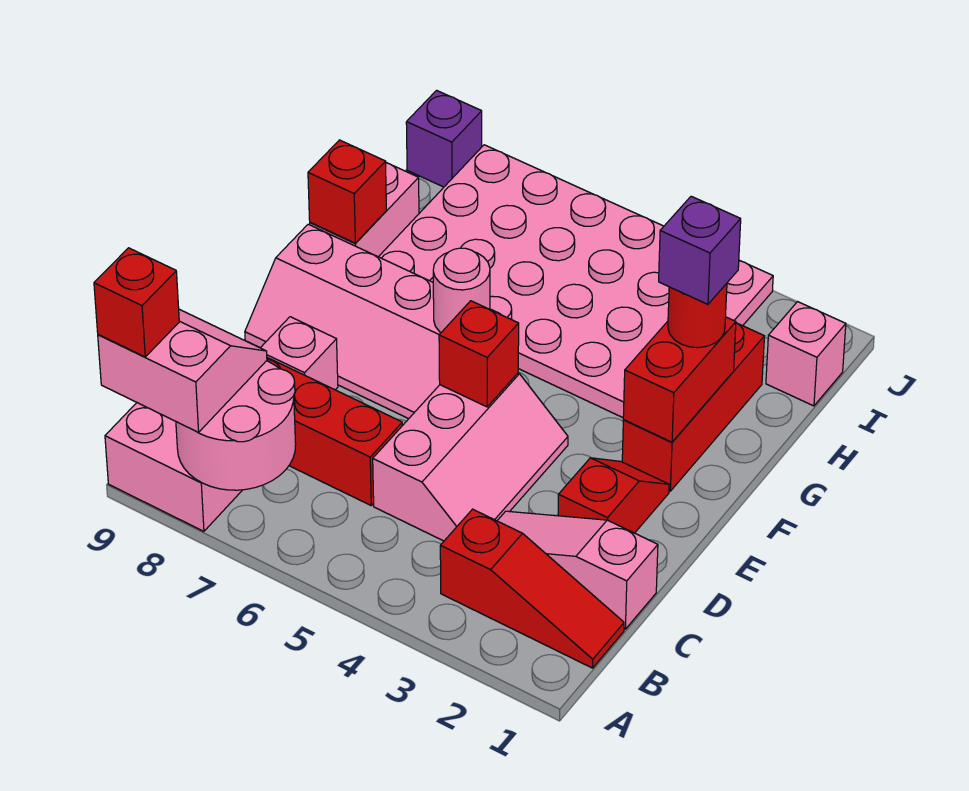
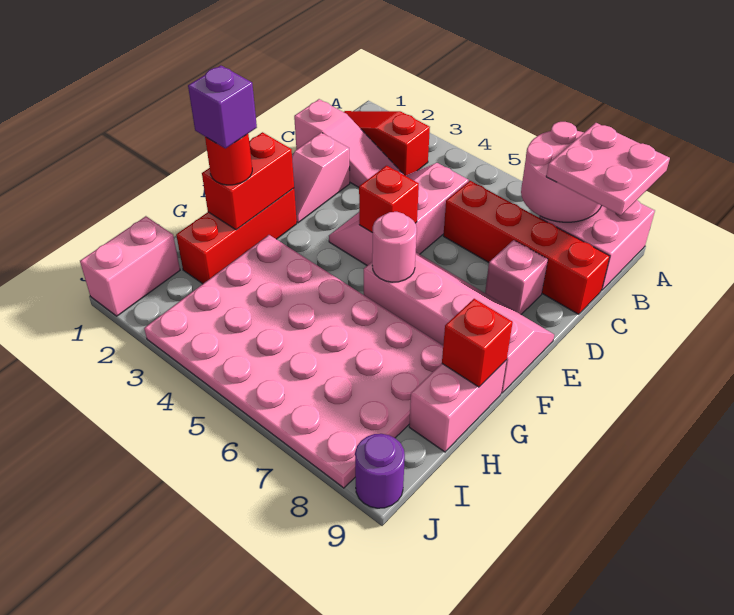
pink 2x2 slope [98,309,267,432] -> pink 2x2 plate [546,123,670,215]
red 1x1 brick [94,248,179,357] -> none
red 1x2 slope [558,458,669,533] -> pink 1x2 slope [292,133,350,223]
pink 1x1 brick [766,302,846,406] -> pink 1x2 brick [80,216,180,316]
purple 1x1 brick [406,90,482,187] -> purple 1x1 round brick [355,434,405,508]

